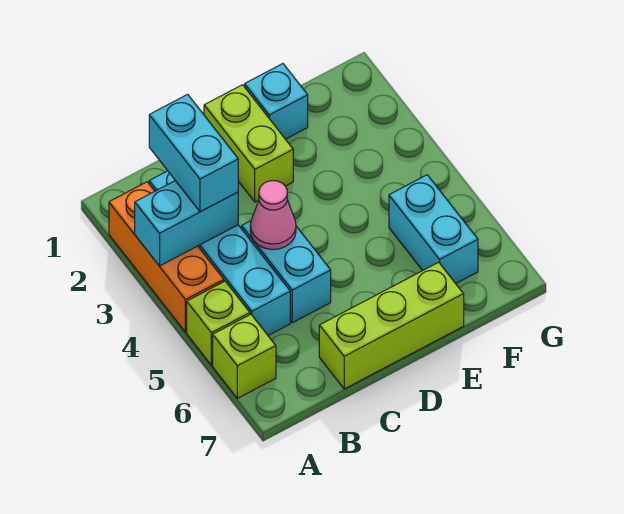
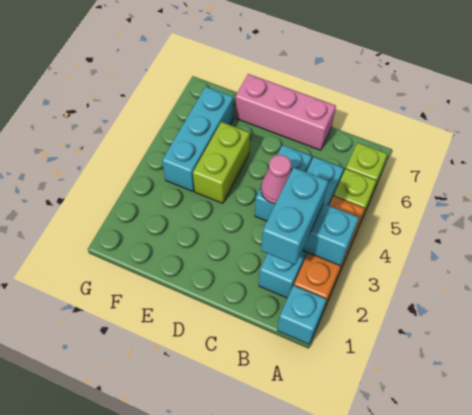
lime 1x3 brick [319,262,464,389] -> pink 1x3 brick [236,74,336,150]
lime 1x2 brick [204,85,293,202] -> lime 1x2 brick moved to [193,122,250,203]
cyan 1x1 brick [245,64,308,139] -> cyan 1x1 brick moved to [277,285,327,344]
cyan 1x2 brick [389,175,478,283] -> cyan 1x3 brick [162,87,234,191]

